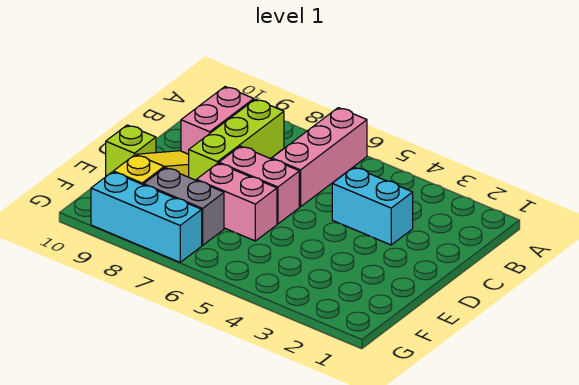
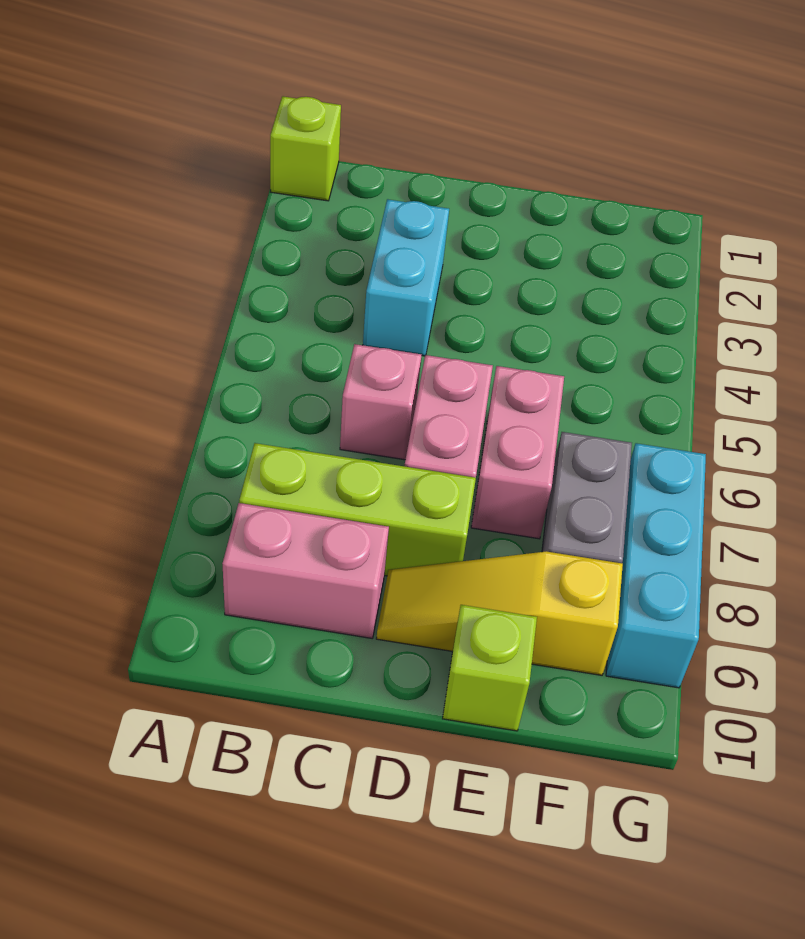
none -> lime 1x1 brick [270,96,341,201]
pink 1x3 brick [272,108,367,207] -> pink 1x1 brick [340,344,422,460]

